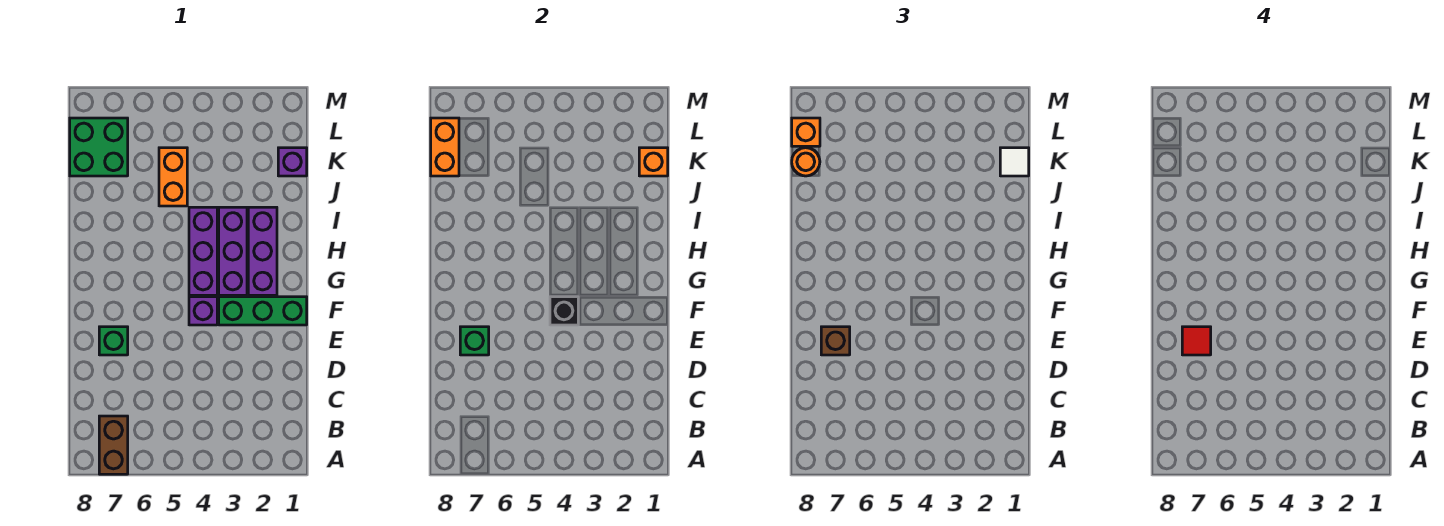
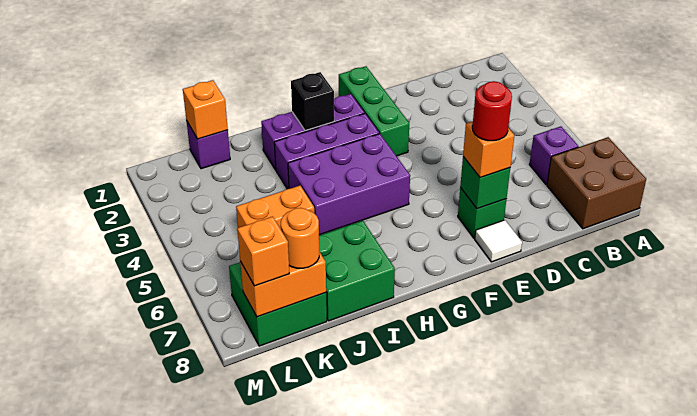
brown 1x2 brick [99,416,128,474] -> brown 2x2 brick [547,137,646,229]
brown 1x1 brick [821,327,850,355] -> orange 1x1 brick [463,121,514,178]
red 1x1 tile [1182,327,1211,355] -> red 1x1 round brick [472,81,512,141]
purple 1x1 brick [189,297,217,325] -> purple 1x1 brick moved to [529,126,578,185]
black 1x1 brick [550,297,578,325] -> black 1x1 brick moved to [291,72,334,131]
purple 1x3 brick [189,207,217,295] -> purple 2x3 brick [288,134,410,235]
none -> green 2x2 brick [319,220,395,321]
white 1x1 tile [1000,148,1029,176] -> white 1x1 tile moved to [475,220,522,262]

